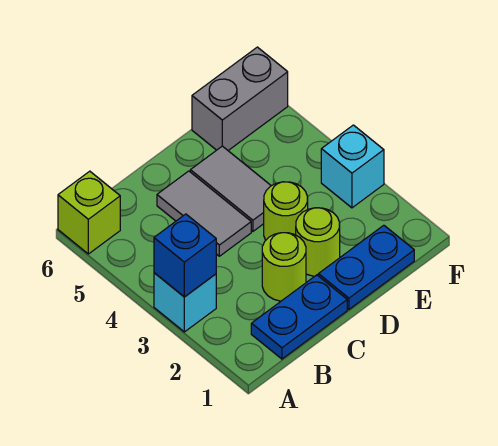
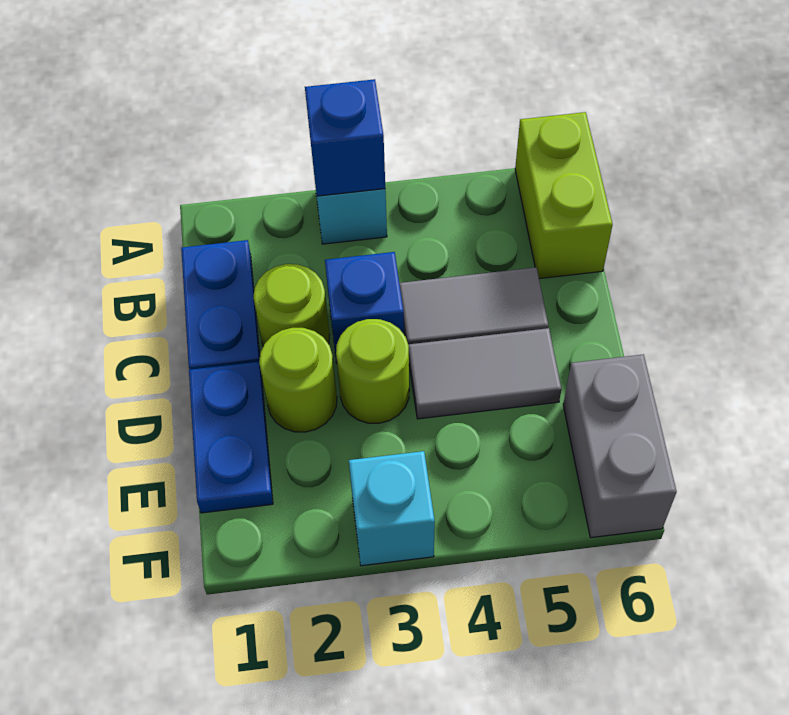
lime 1x1 brick [58,171,120,254] -> lime 1x2 brick [515,112,613,279]
none -> blue 1x1 brick [325,252,404,363]

